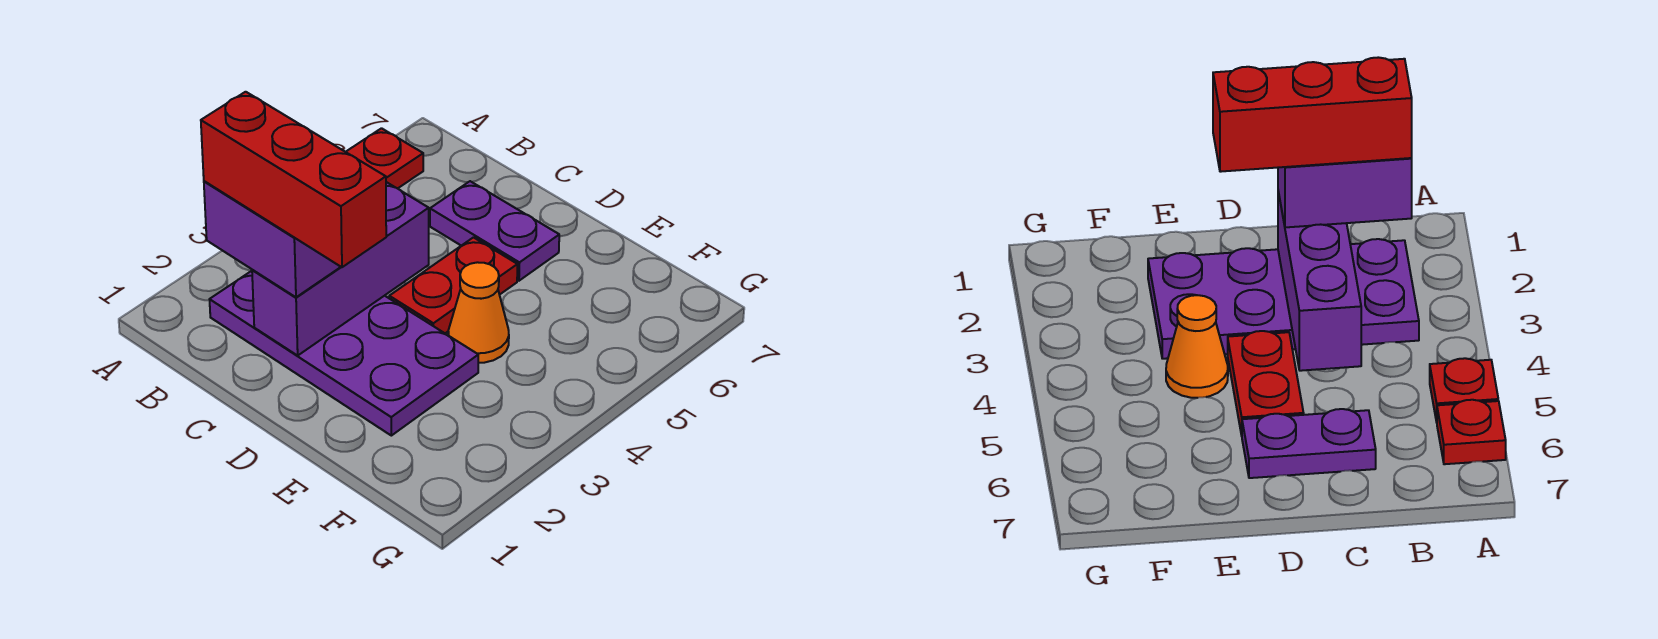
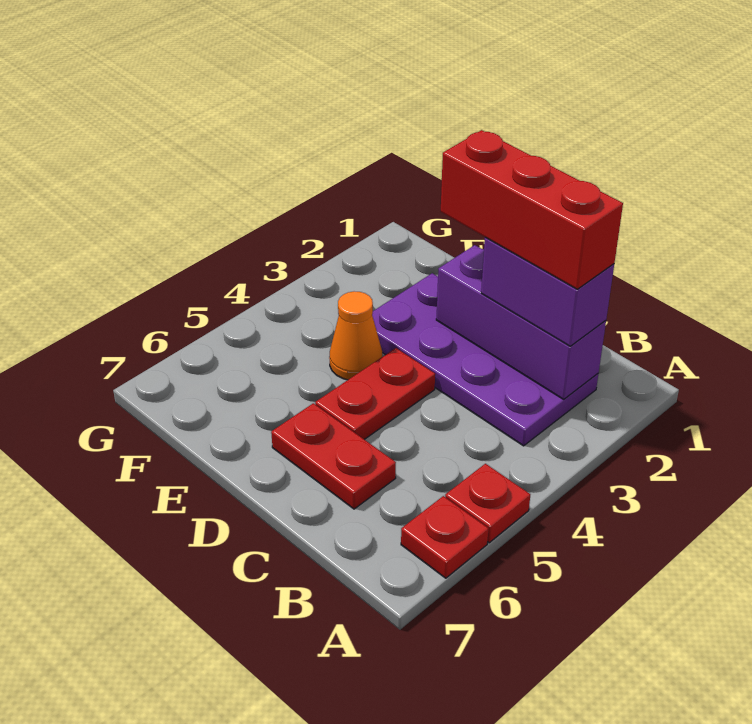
purple 1x3 brick [252,182,429,356] -> purple 1x3 brick turned to [436,245,606,399]
purple 1x2 plate [430,181,559,281] -> red 1x2 plate [271,403,396,509]

